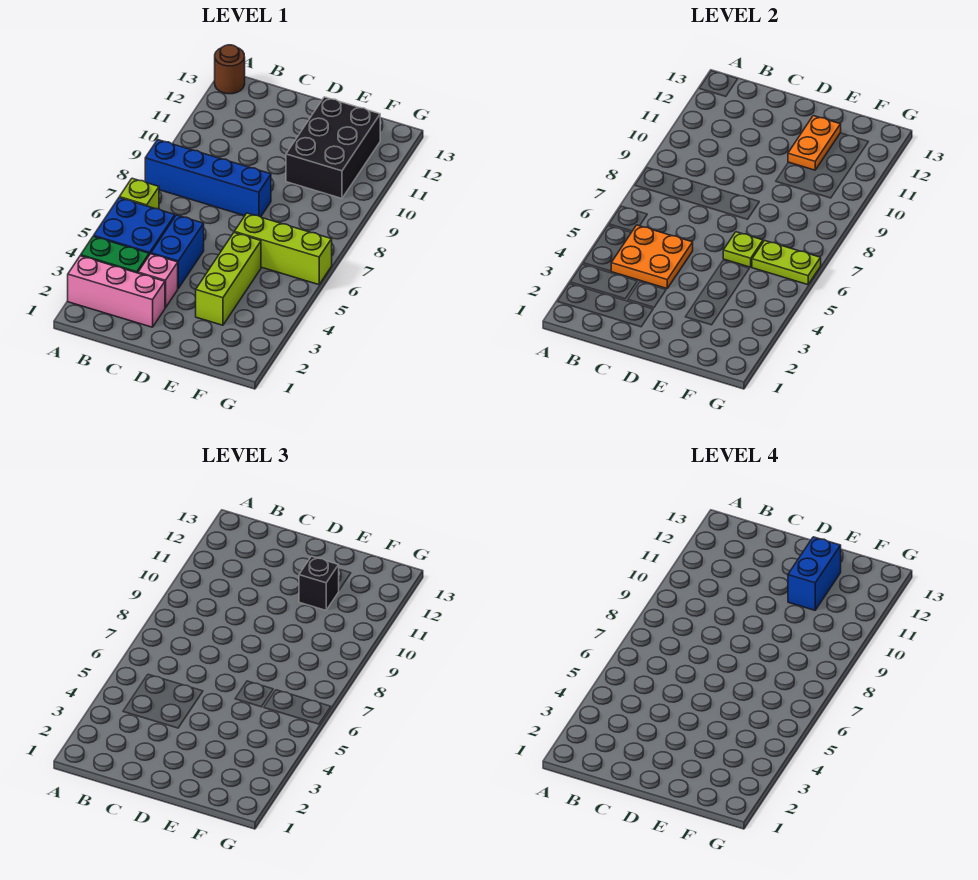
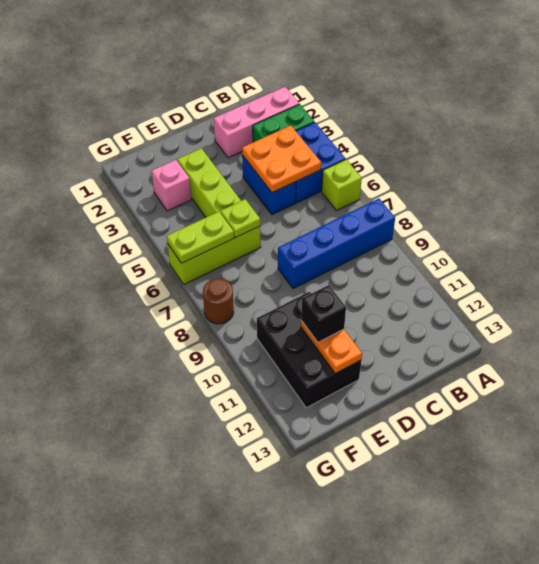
brown 1x1 round brick [215,45,245,94] -> brown 1x1 round brick moved to [203,279,234,324]
pink 1x1 brick [138,254,178,308] -> pink 1x1 brick moved to [152,160,191,211]
blue 1x2 brick [788,537,841,610] -> none

